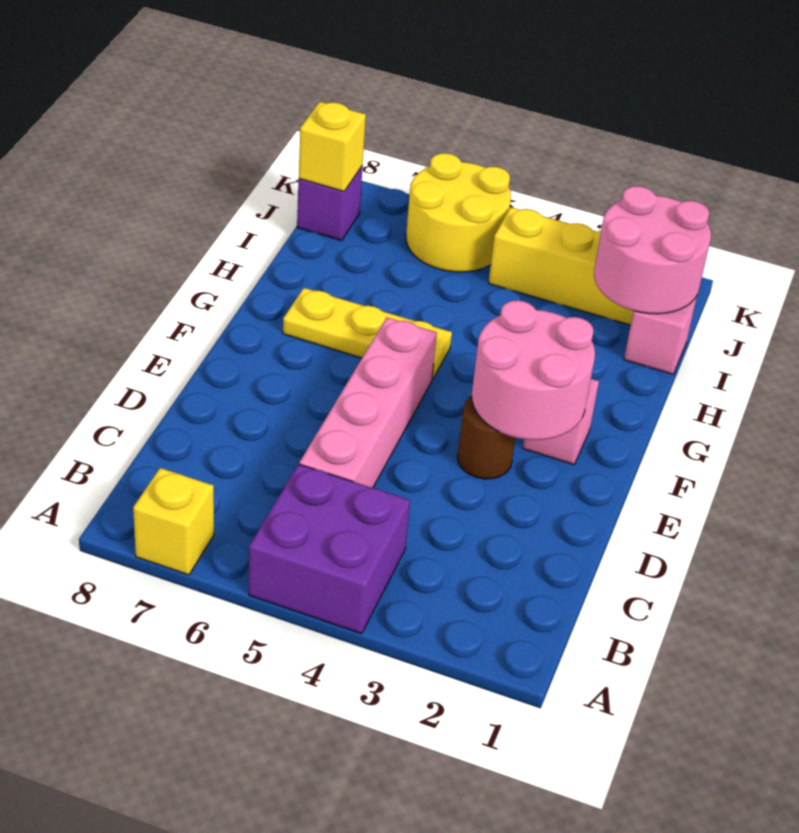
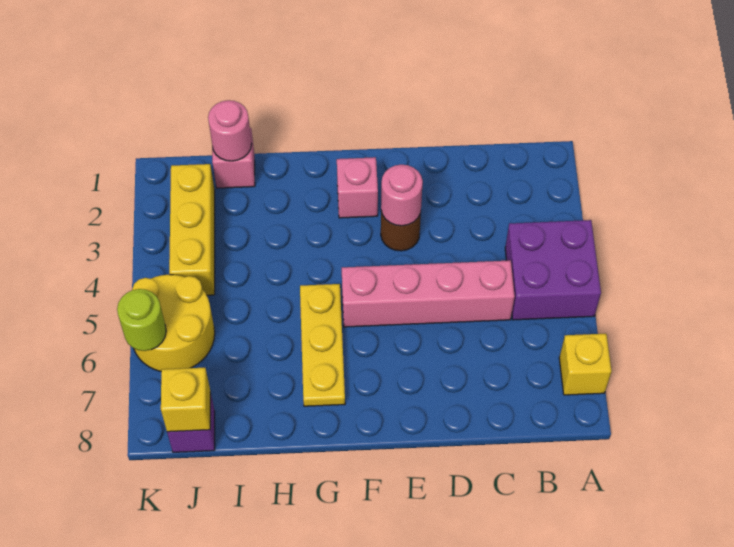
pink 2x2 round brick [472,300,595,440] -> pink 1x1 round brick [381,165,423,226]
pink 2x2 round brick [594,186,711,314] -> pink 1x1 round brick [208,100,252,161]
none -> lime 1x1 round brick [117,289,166,351]

